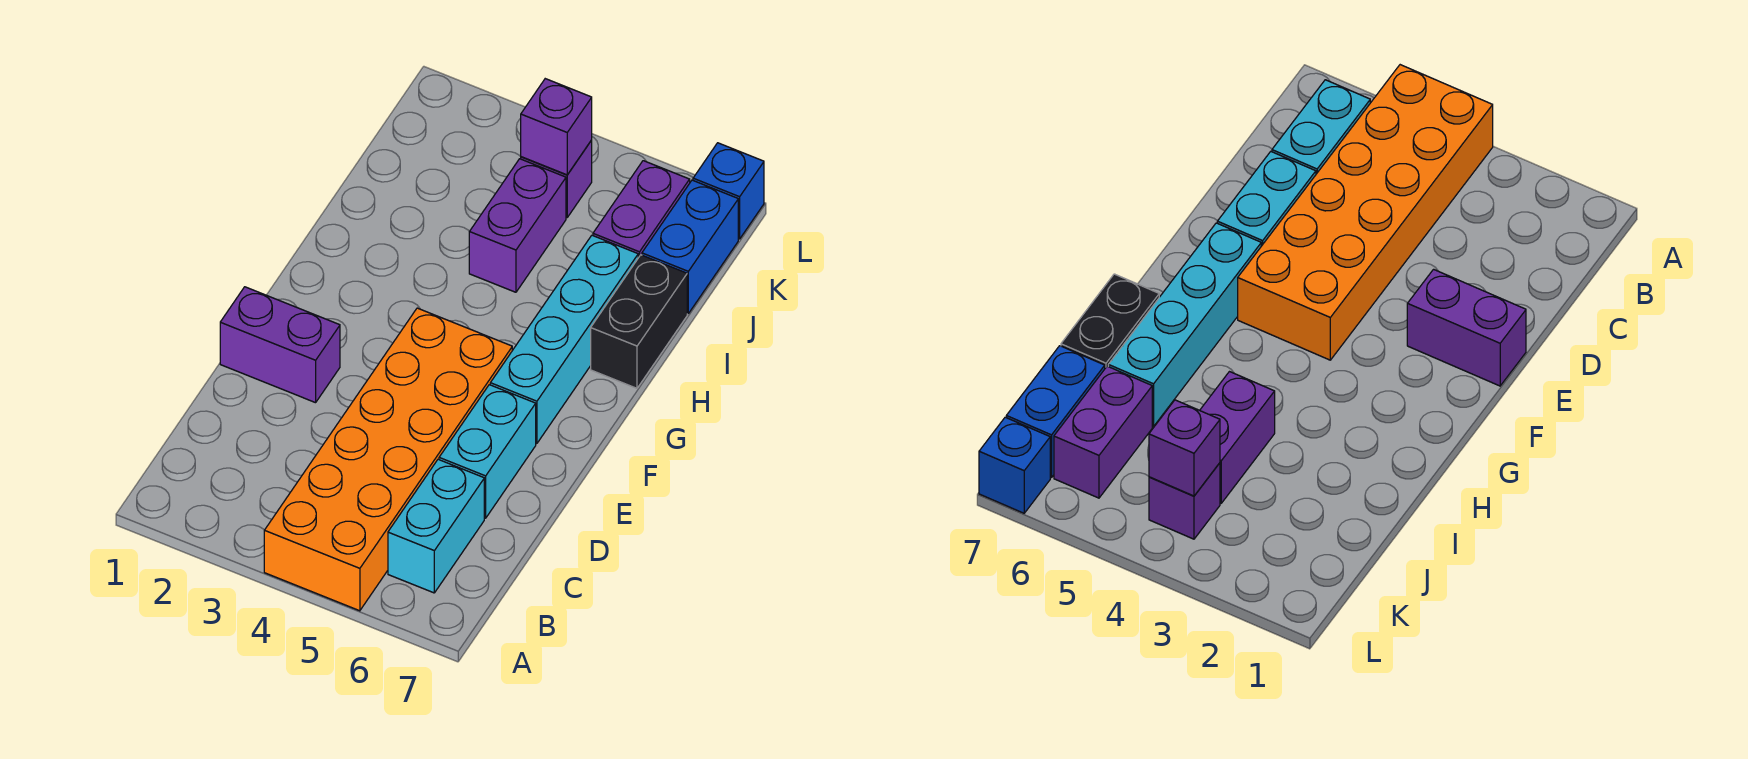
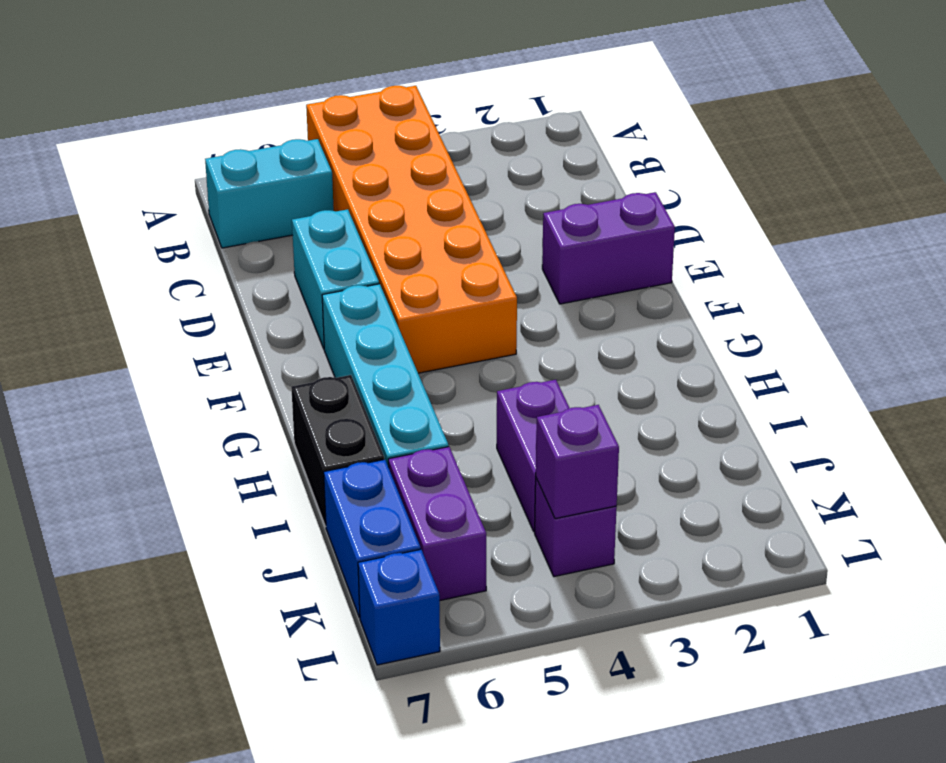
cyan 1x2 brick [388,459,484,593] -> cyan 1x2 brick turned to [205,139,334,248]

